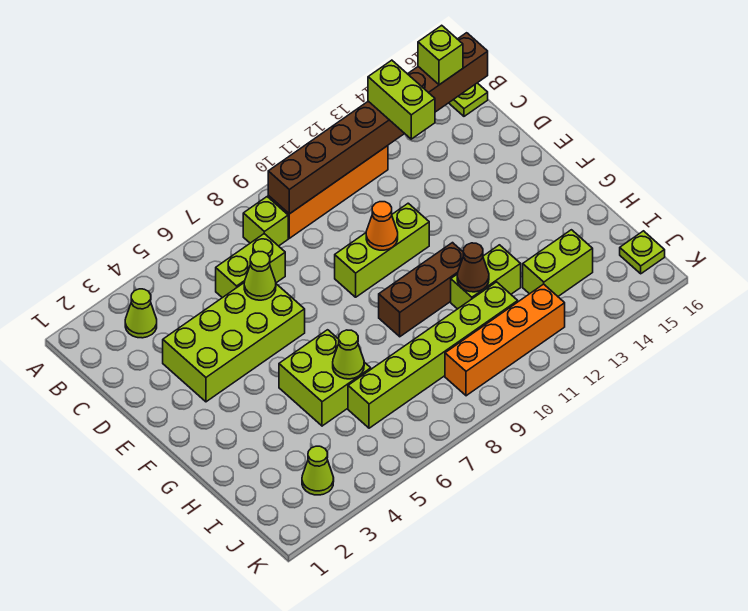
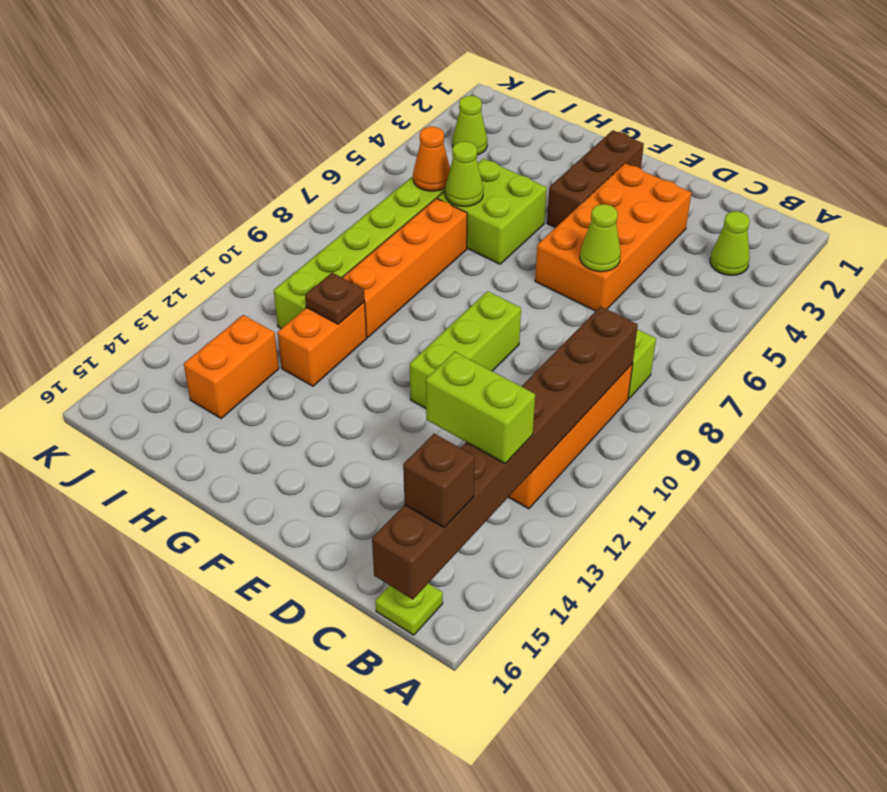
lime 1x1 brick [418,25,463,85] -> brown 1x1 brick [403,434,475,528]
lime 1x2 brick [216,234,285,298] -> none
lime 2x4 brick [163,283,305,402] -> orange 2x4 brick [535,164,691,311]
orange 1x1 cone [366,202,398,250] -> orange 1x1 cone moved to [413,127,450,191]
brown 1x3 brick [379,243,463,337] -> brown 1x3 brick moved to [547,130,644,228]
lime 1x2 brick [451,245,521,309] -> orange 1x2 brick [278,302,367,386]
brown 1x1 cone [457,243,489,292] -> brown 1x1 plate [305,273,365,324]
lime 1x2 brick [523,230,593,296] -> orange 1x2 brick [184,315,279,419]
orange 1x4 brick [445,284,565,396] -> orange 1x4 brick moved to [342,198,467,337]
lime 1x1 plate [620,231,665,274] -> none

